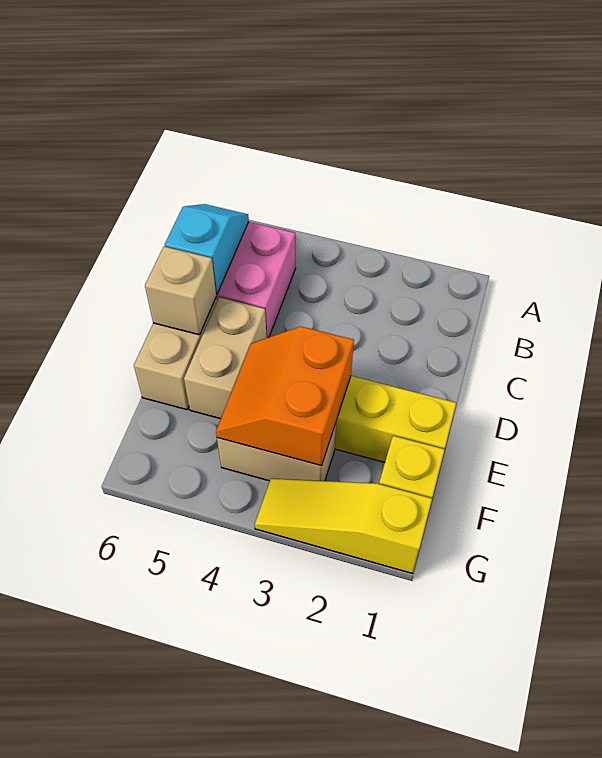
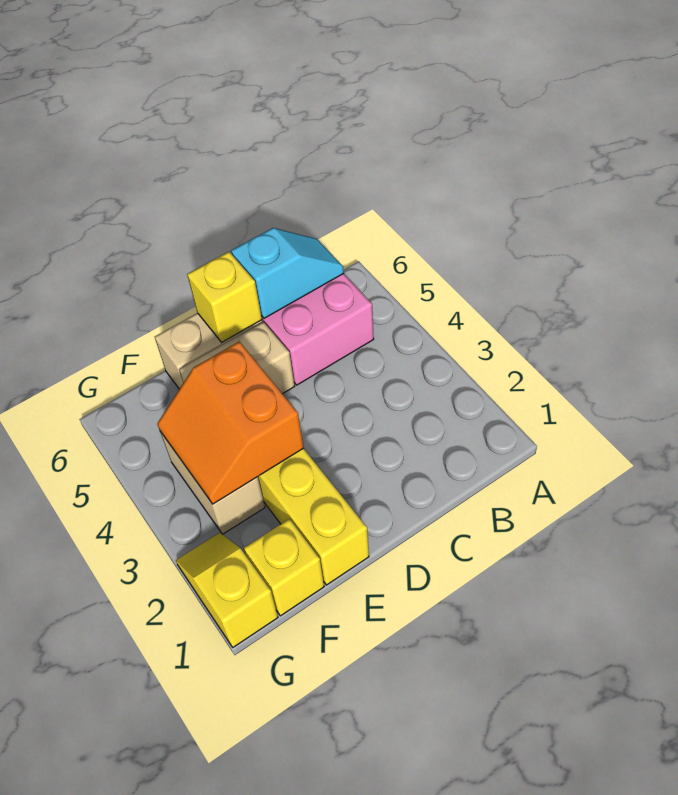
tan 1x1 brick [145,247,216,335] -> yellow 1x1 brick [187,252,262,342]
orange 2x2 slope [216,327,354,466] -> orange 2x2 slope turned to [157,342,303,504]
yellow 1x3 slope [255,479,432,574] -> yellow 1x2 slope [176,533,278,647]

